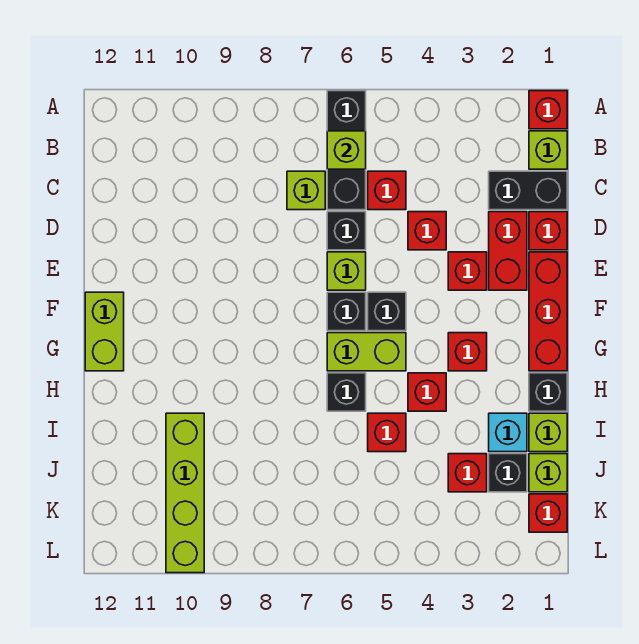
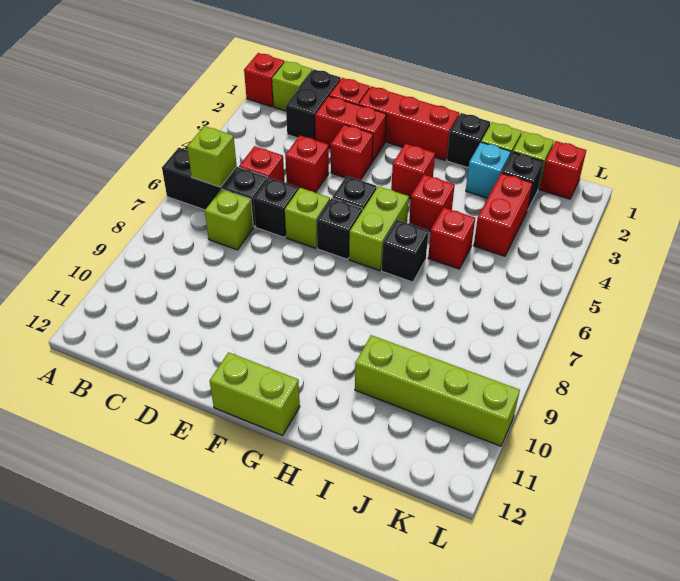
red 1x1 brick [448,454,487,492] -> red 1x2 brick [474,173,533,256]

